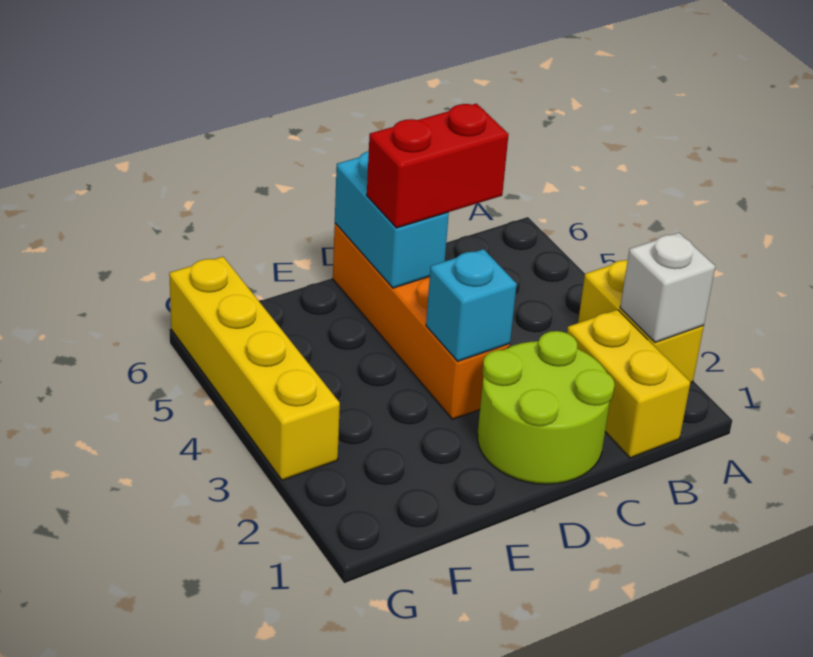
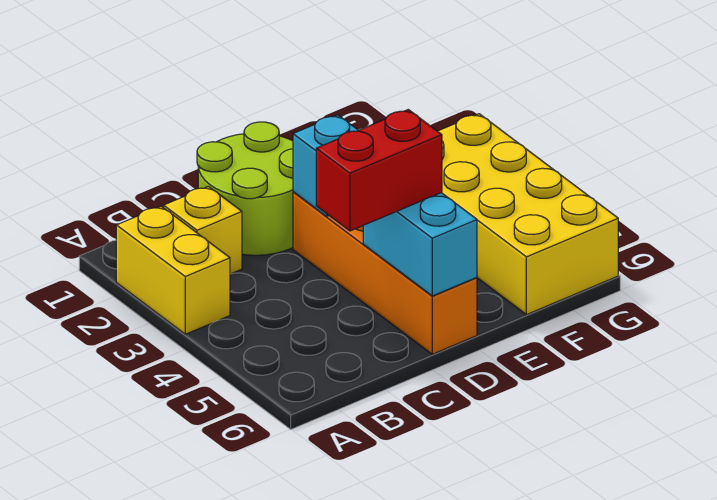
white 1x1 brick [620,233,715,343] -> none
yellow 1x2 brick [567,310,691,458] -> yellow 1x1 brick [164,186,242,274]
yellow 1x4 brick [169,257,340,480] -> yellow 2x4 brick [438,114,618,315]

